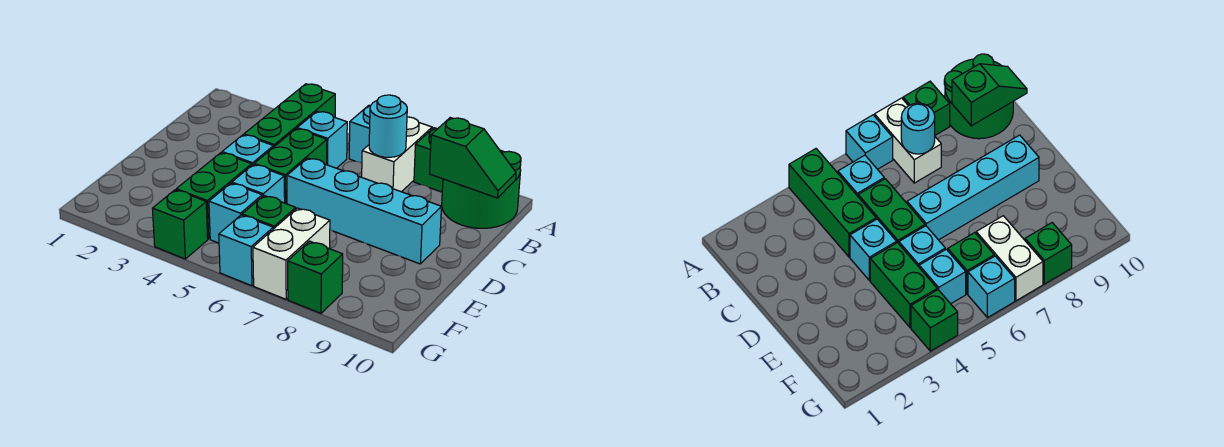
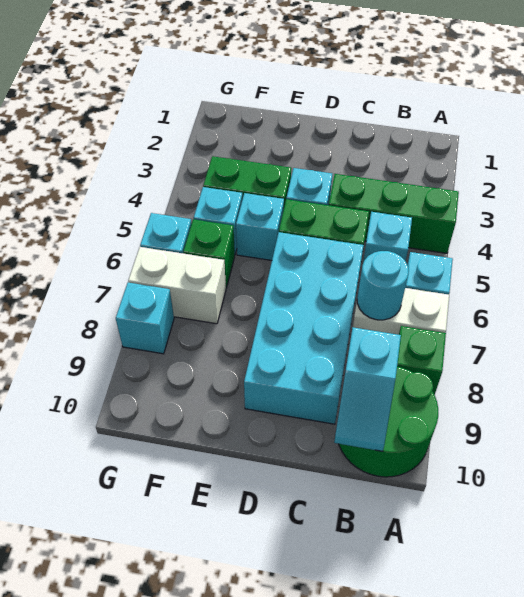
green 1x2 slope [430,118,516,198] -> cyan 1x2 slope [334,327,401,451]
cyan 1x4 brick [287,158,441,264] -> cyan 2x4 brick [244,232,364,424]
green 1x1 brick [152,190,208,259] -> none
green 1x1 brick [288,241,343,313] -> cyan 1x1 brick [116,282,174,354]

